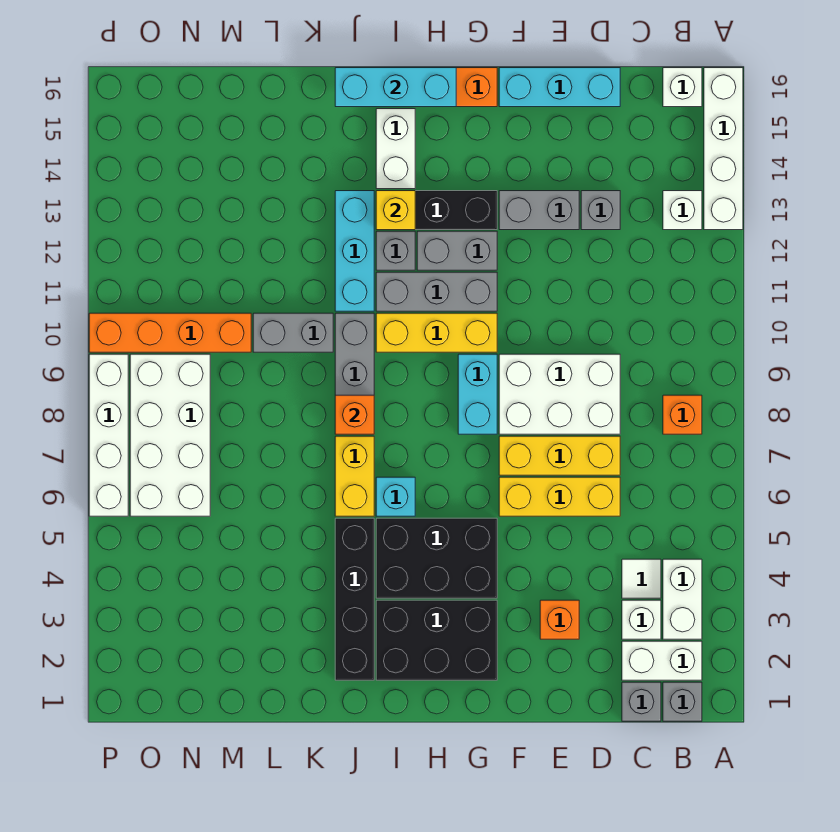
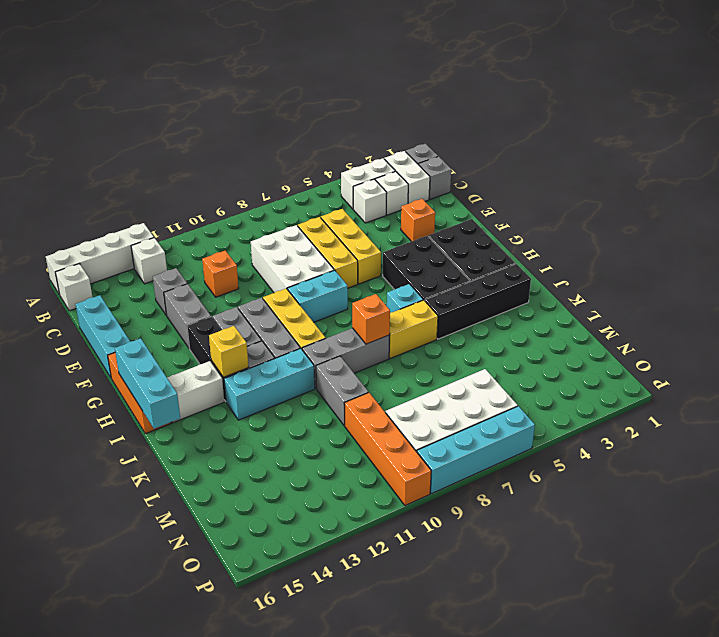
orange 1x1 brick [663,395,702,434] -> orange 1x1 brick moved to [202,251,239,297]
white 1x1 tile [622,559,661,598] -> white 1x1 brick [353,179,387,223]
white 1x4 brick [89,354,128,516] -> cyan 1x4 brick [417,406,535,494]

